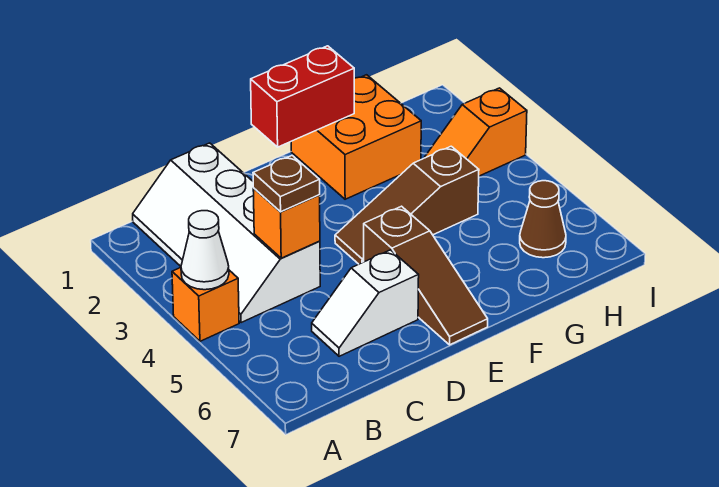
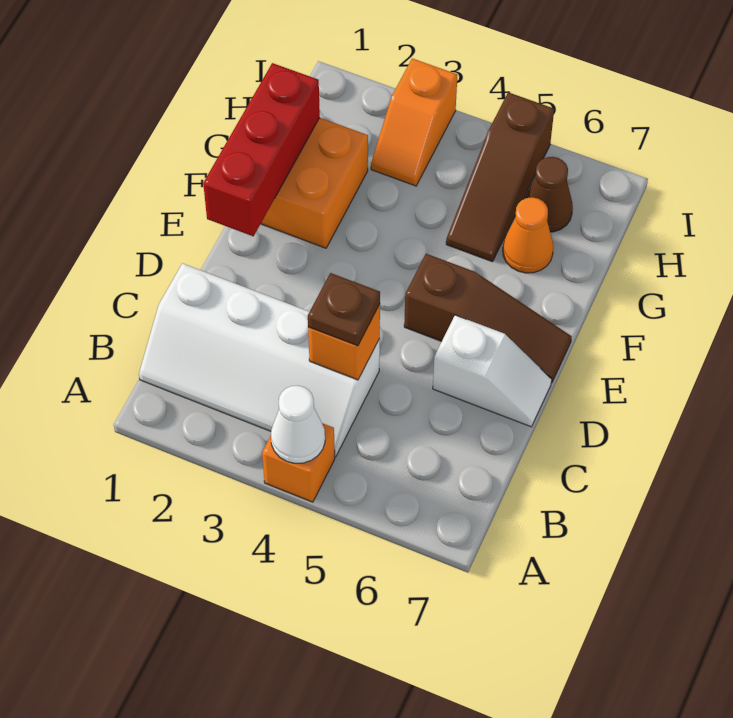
white 1x2 slope [312,250,419,356] -> white 1x2 slope turned to [433,315,552,427]
red 1x2 brick [251,46,354,147] -> red 1x3 brick [203,63,320,236]
brown 1x3 slope [335,146,479,264] -> brown 1x3 slope moved to [446,92,554,262]
none -> orange 1x1 cone [503,197,553,273]

